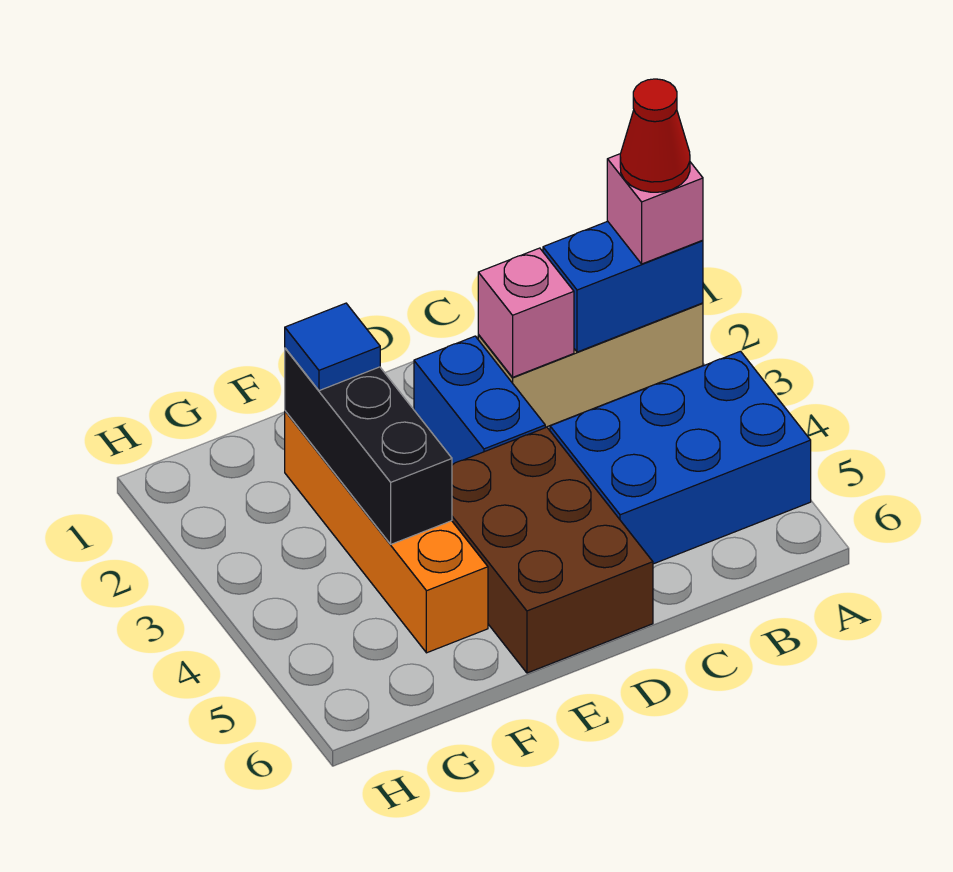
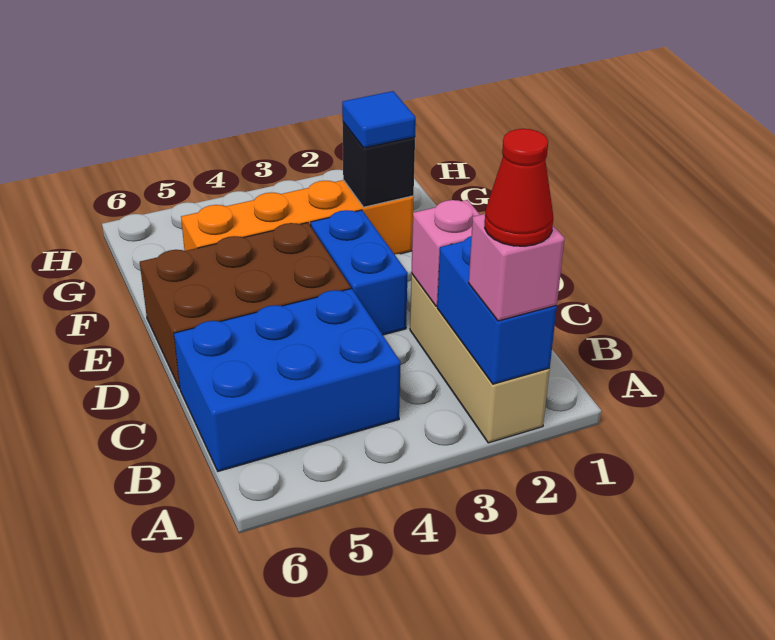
blue 2x3 brick [550,351,811,564] -> blue 2x3 brick turned to [174,289,401,471]
blue 1x2 brick [414,336,546,464] -> blue 1x2 brick turned to [311,210,408,335]
black 1x3 brick [285,348,452,544] -> black 1x1 brick [343,122,415,207]

